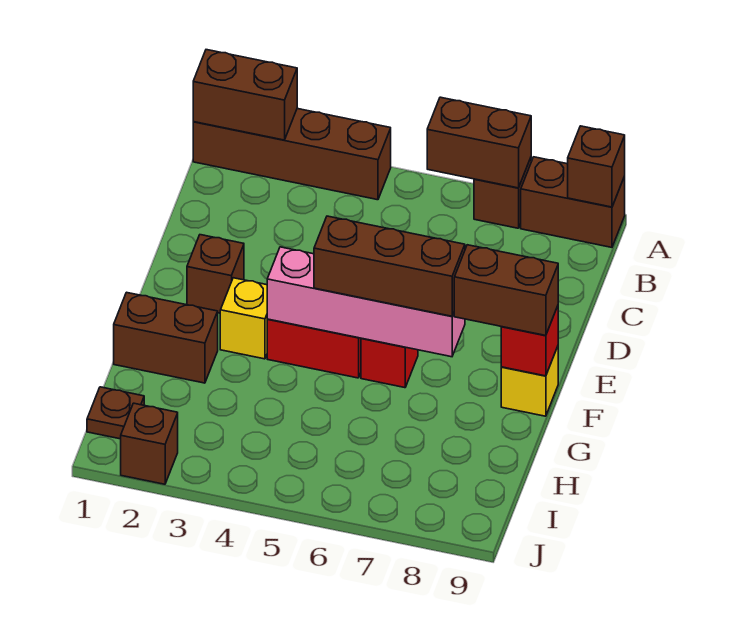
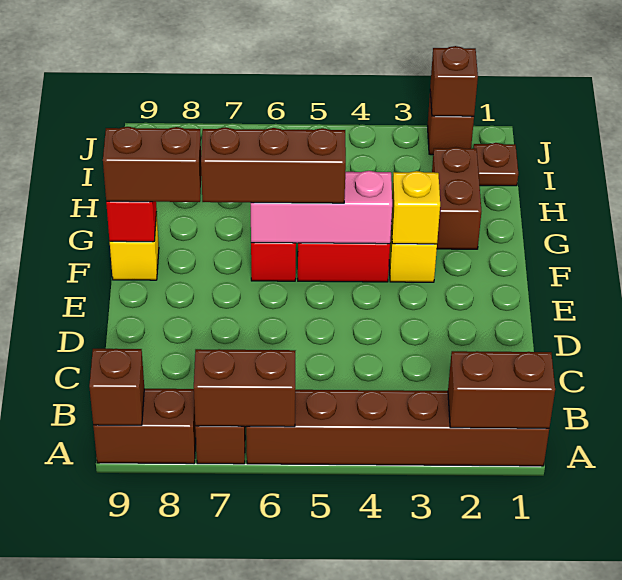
brown 1x4 brick [193,109,391,200] -> brown 1x6 brick [246,390,549,466]
brown 1x1 brick [187,235,244,313] -> brown 1x1 brick moved to [430,46,478,116]
none -> yellow 1x1 brick [391,171,440,244]
pink 1x4 brick [267,247,465,357] -> pink 1x3 brick [251,171,392,244]
brown 1x2 brick [114,292,218,383] -> brown 1x2 brick turned to [432,147,481,249]

